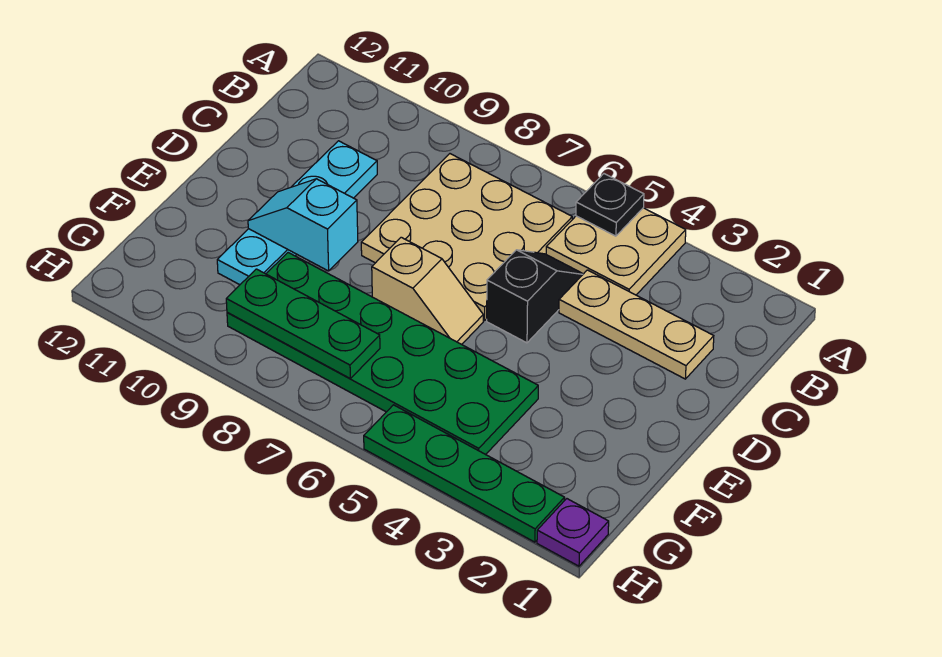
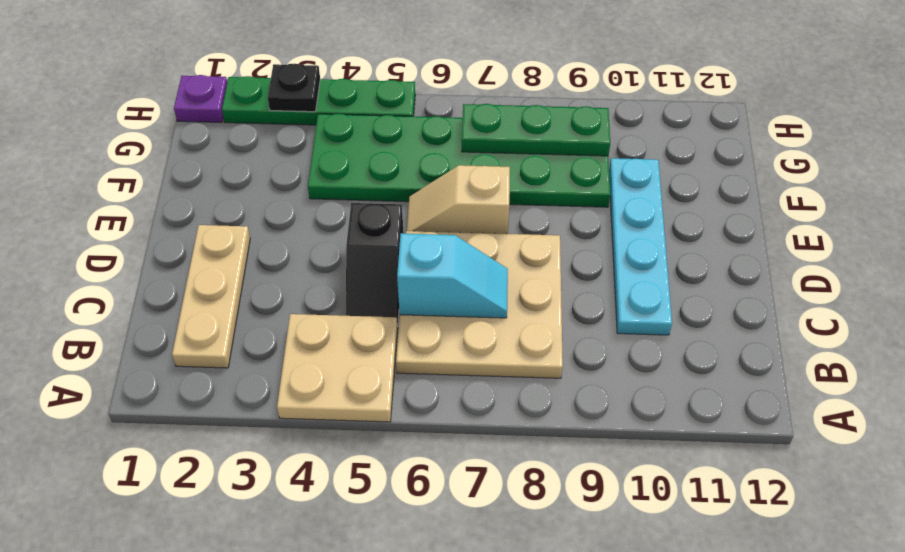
black 1x1 plate [576,174,644,236] -> black 1x1 plate moved to [268,64,320,112]
tan 1x3 plate [559,270,714,379] -> tan 1x3 plate turned to [172,225,250,368]
cyan 1x2 slope [248,179,358,271] -> cyan 1x2 slope moved to [397,233,508,318]

